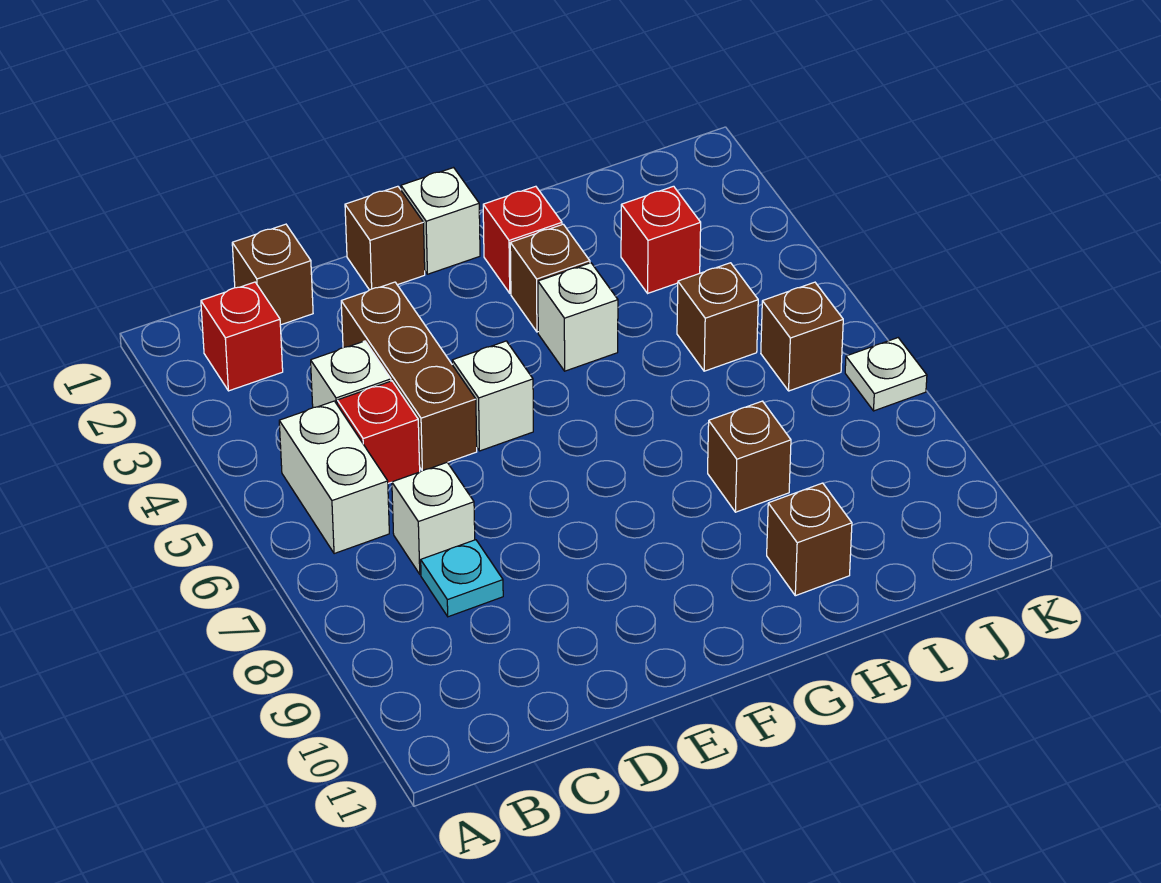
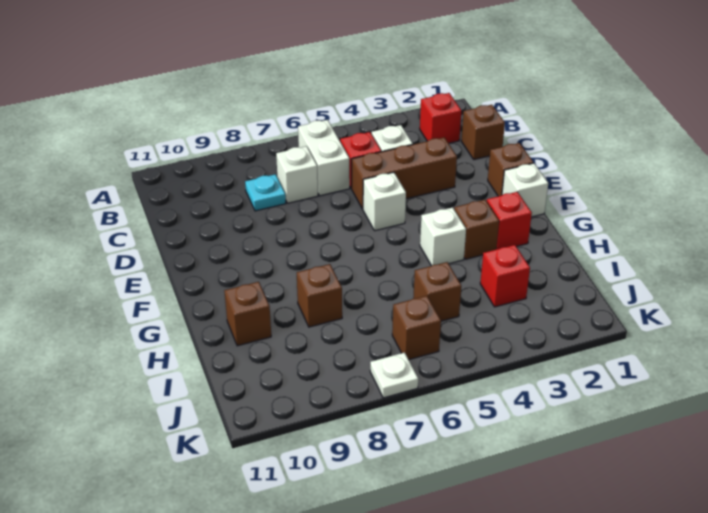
white 1x2 brick [279,401,389,554] -> white 1x2 brick turned to [298,120,350,196]

